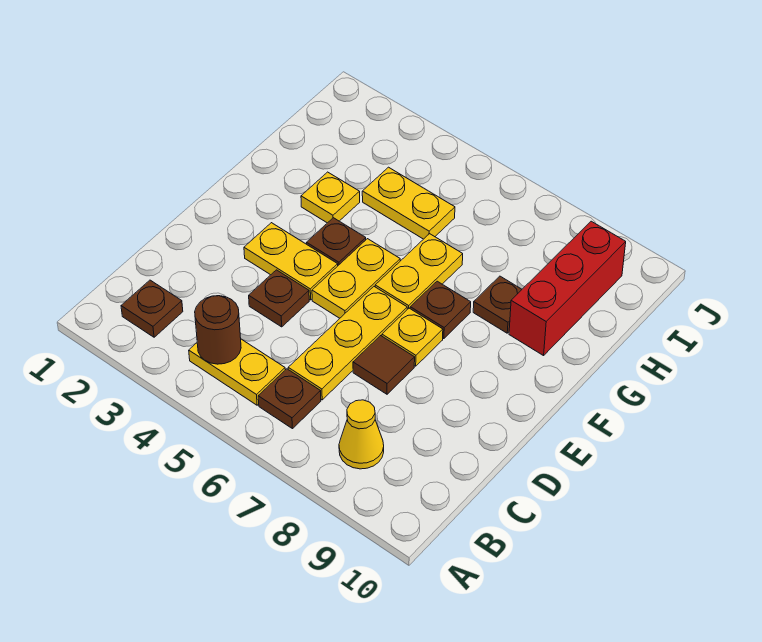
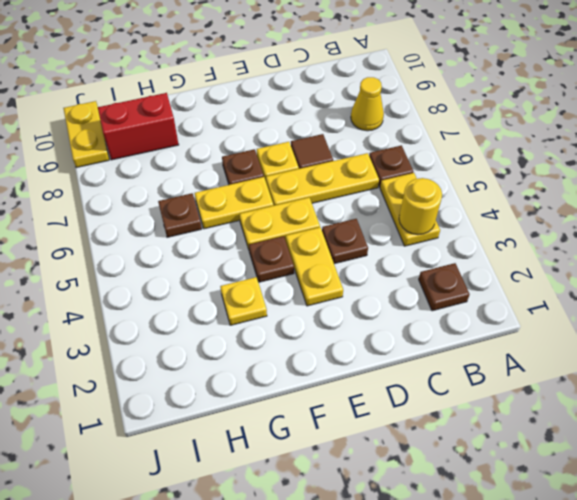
brown 1x1 round brick [195,296,241,364] -> yellow 1x1 round brick [399,178,442,235]
brown 1x1 plate [473,276,522,333] -> brown 1x1 plate moved to [158,193,202,237]
red 1x3 brick [509,221,626,356] -> red 1x2 brick [98,93,179,160]
yellow 1x2 plate [362,167,455,239] -> yellow 1x2 plate moved to [63,101,109,168]

